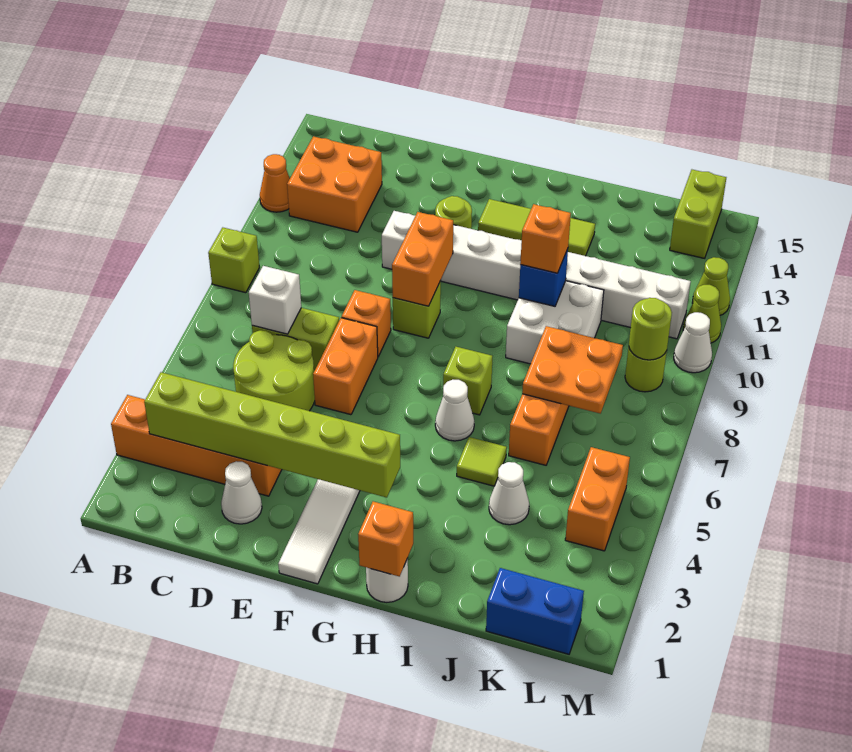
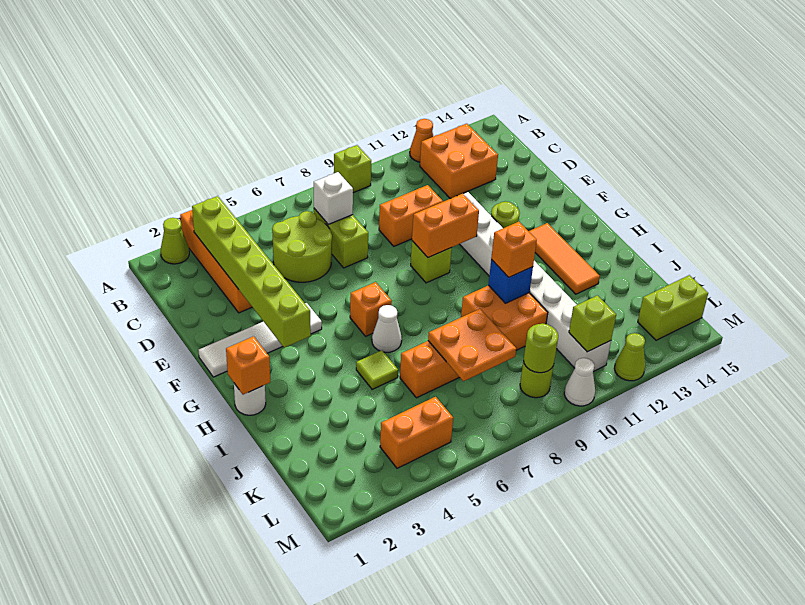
white 1x1 cone [221,461,262,524] -> none
orange 1x2 brick [313,318,378,415] -> orange 1x2 brick moved to [379,185,443,246]
orange 1x1 brick [342,290,391,357] -> orange 1x1 brick moved to [350,282,392,336]
lime 1x3 tile [478,199,595,256] -> orange 1x3 tile [529,223,600,294]
lime 1x1 brick [443,347,492,415] -> lime 1x1 brick moved to [569,295,616,352]
white 2x2 brick [506,281,604,364] -> orange 2x2 brick [461,285,548,350]
white 1x1 cone [489,462,529,525] -> none
blue 1x2 brick [486,568,584,654] -> none
lime 1x1 cone [683,285,721,343] -> lime 1x1 cone moved to [161,218,189,264]

